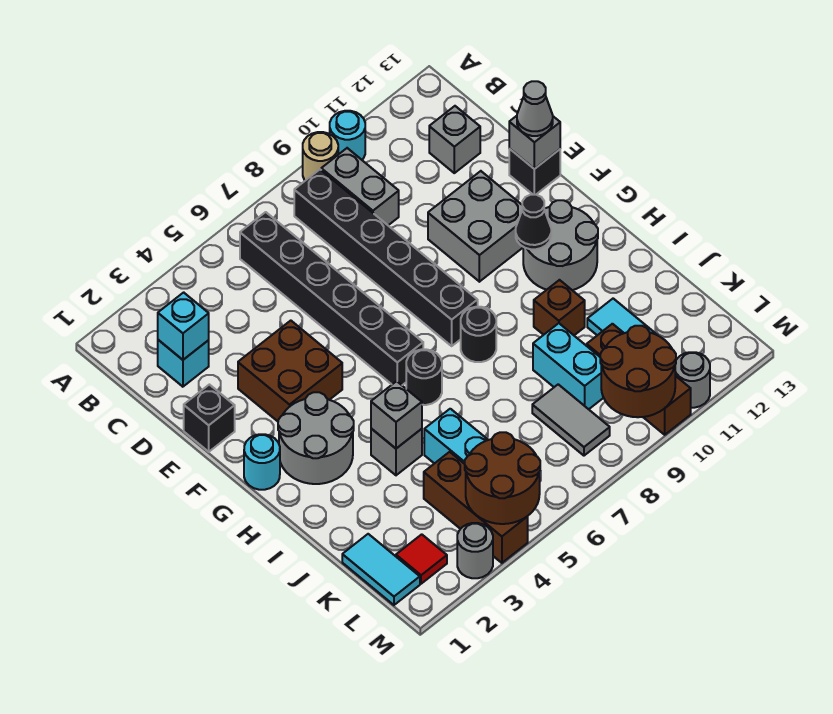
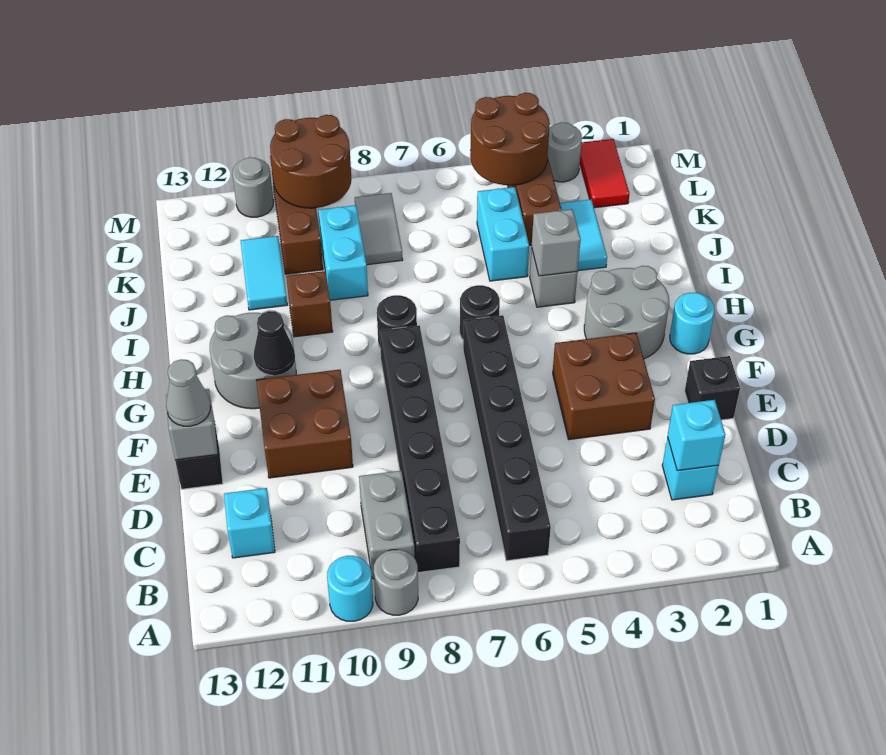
tan 1x1 round brick [303,132,338,181] -> grey 1x1 round brick [374,550,418,615]
grey 1x1 brick [429,106,480,173] -> cyan 1x1 brick [224,488,275,558]
grey 2x2 brick [428,171,523,282] -> brown 2x2 brick [257,370,353,478]
cyan 1x2 tile [342,534,420,605] -> cyan 1x2 tile moved to [560,199,607,271]
red 1x1 tile [396,534,447,584] -> red 1x2 tile [580,139,629,208]

